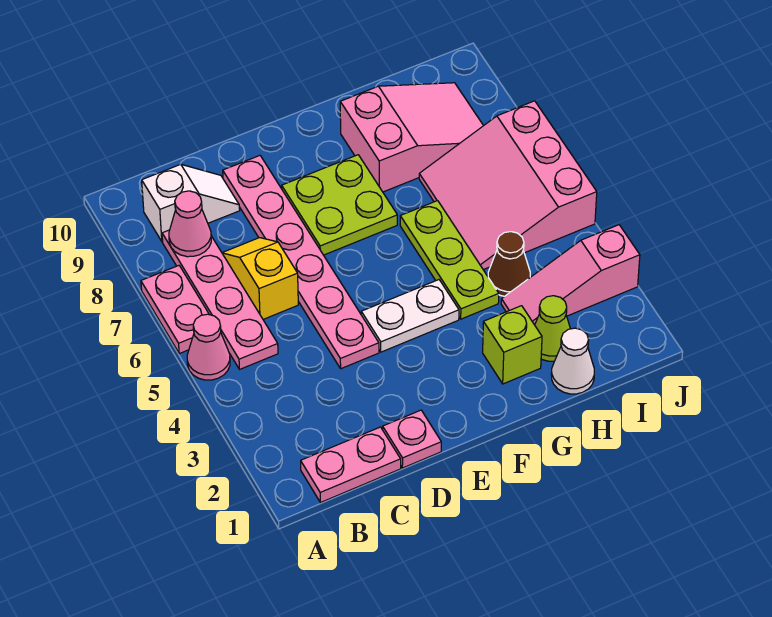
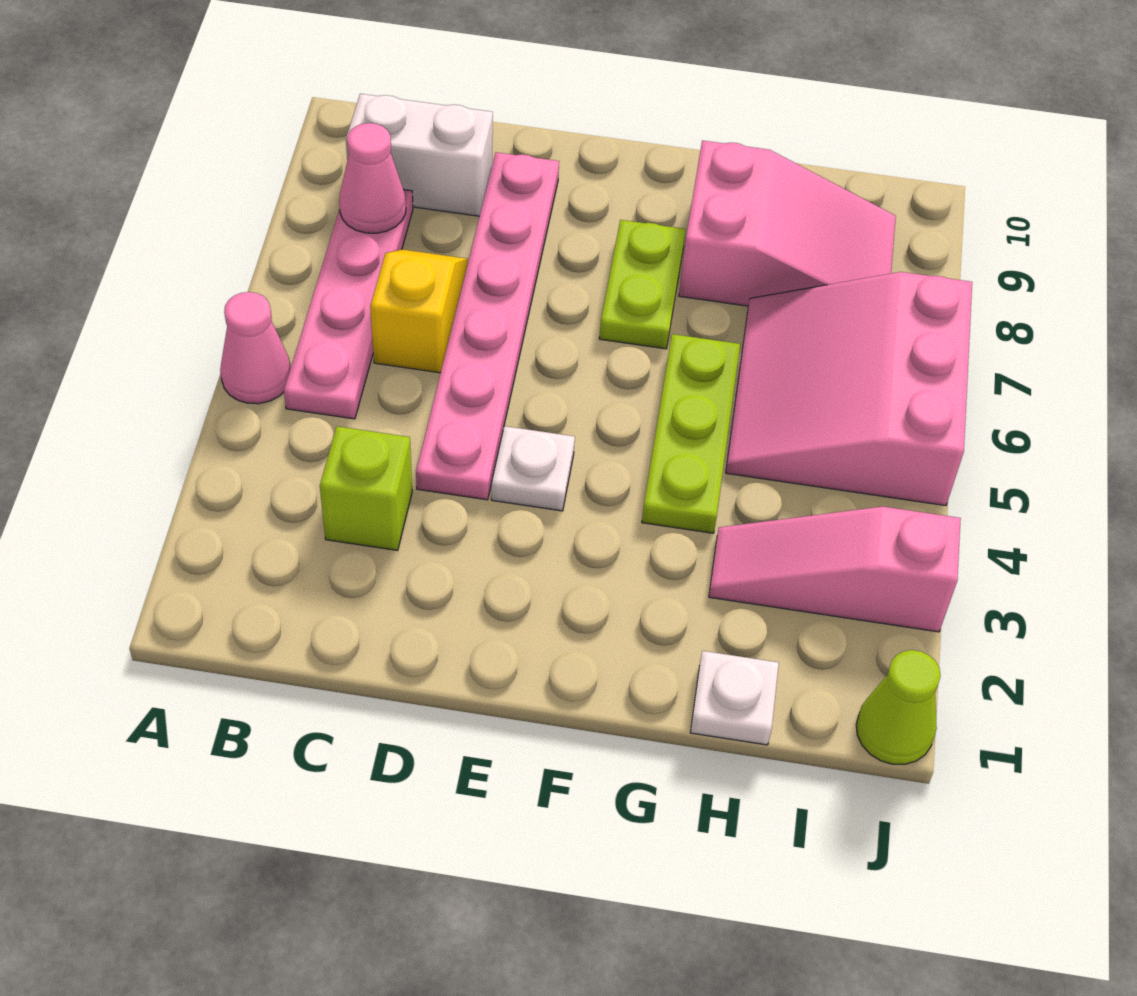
pink 1x2 plate [141,266,209,353] -> none
pink 1x2 plate [301,427,401,503] -> none
white 1x2 slope [142,164,240,242] -> white 1x2 brick [346,94,493,216]
pink 1x1 plate [383,410,441,468] -> none
white 1x2 plate [361,280,459,352] -> white 1x1 plate [491,426,575,511]
lime 2x2 plate [282,155,397,255] -> lime 1x2 plate [599,220,686,349]
lime 1x1 brick [483,306,542,384] -> lime 1x1 brick moved to [320,426,412,550]
white 1x1 cone [551,328,594,394] -> white 1x1 plate [690,651,779,745]
lime 1x1 cone [535,296,570,361] -> lime 1x1 cone moved to [856,650,941,764]
brown 1x1 cone [488,232,530,296] -> none

